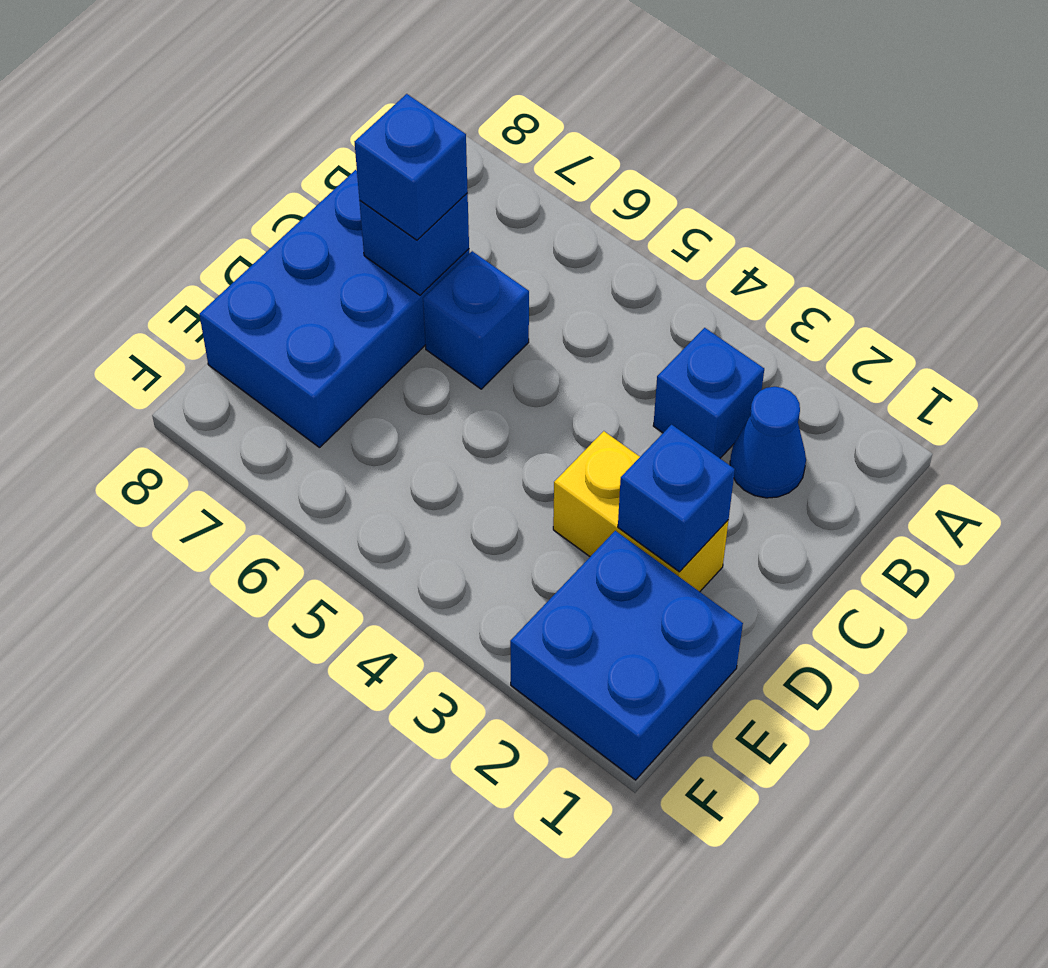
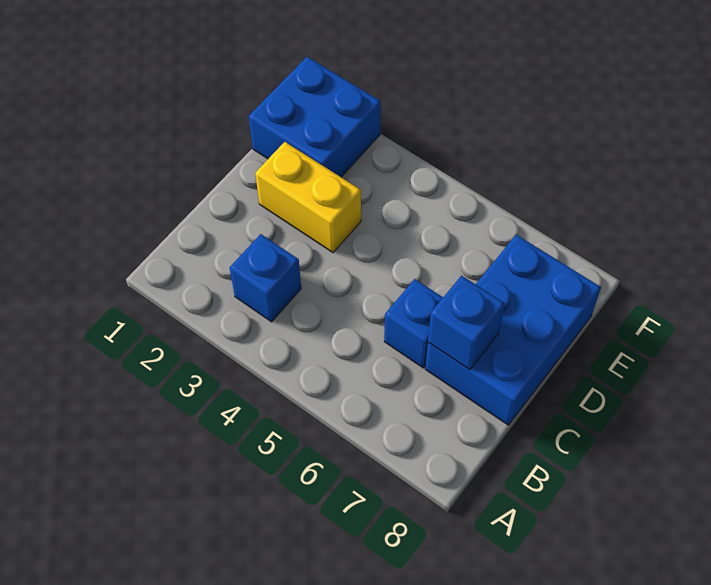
blue 1x1 cone [730,387,806,498] -> none
blue 1x1 brick [355,94,468,240] -> none
blue 1x1 brick [618,425,735,572] -> none

